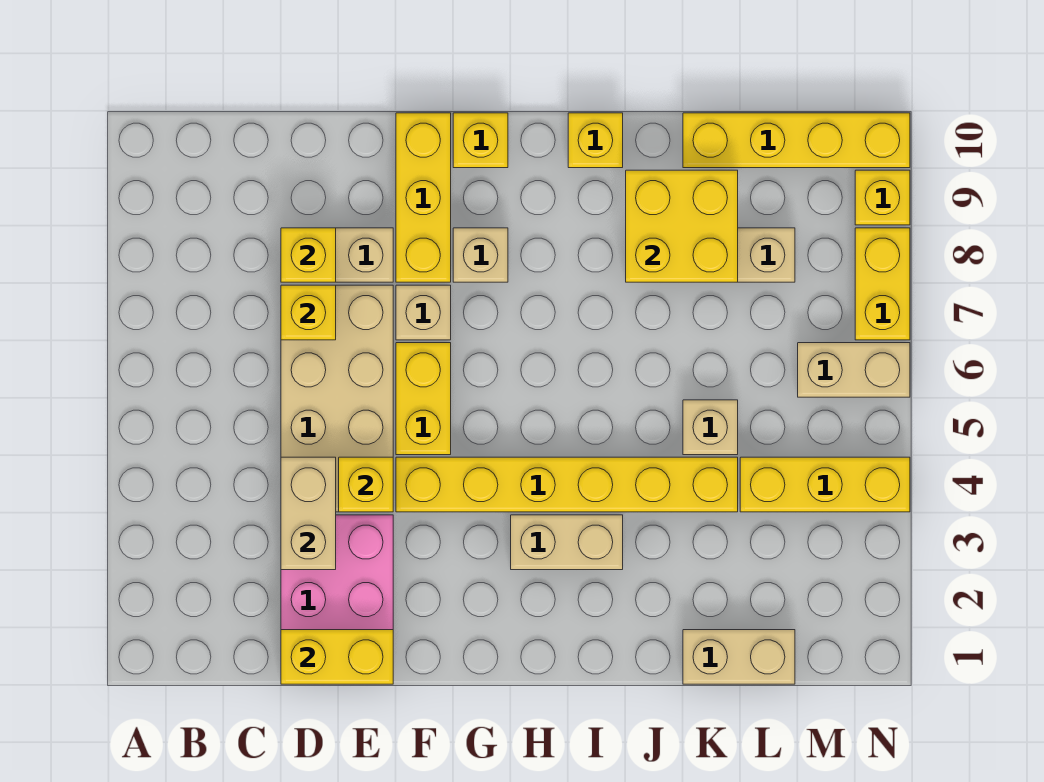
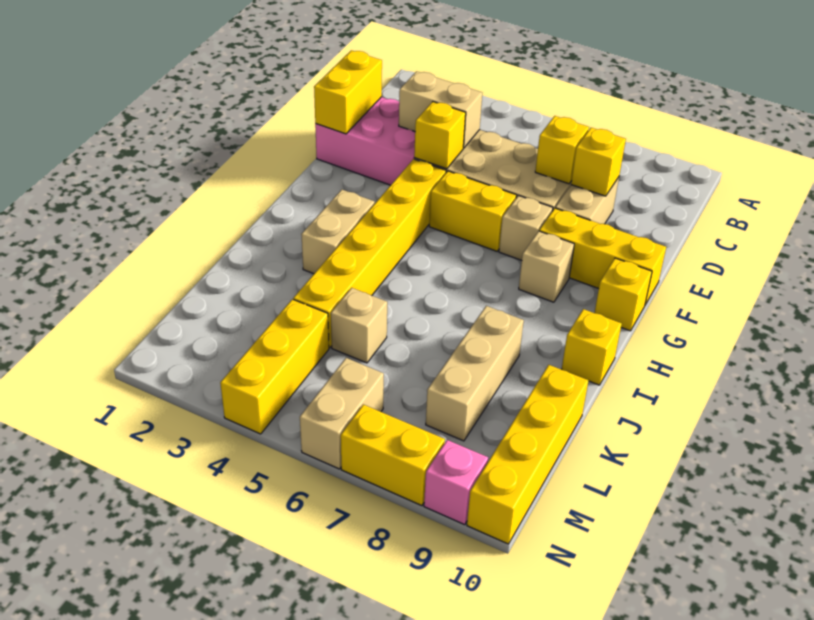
yellow 2x2 brick [626,170,738,282] -> none
tan 1x2 brick [683,630,795,684] -> none
yellow 1x1 brick [855,170,910,225] -> pink 1x1 brick [424,440,488,525]

